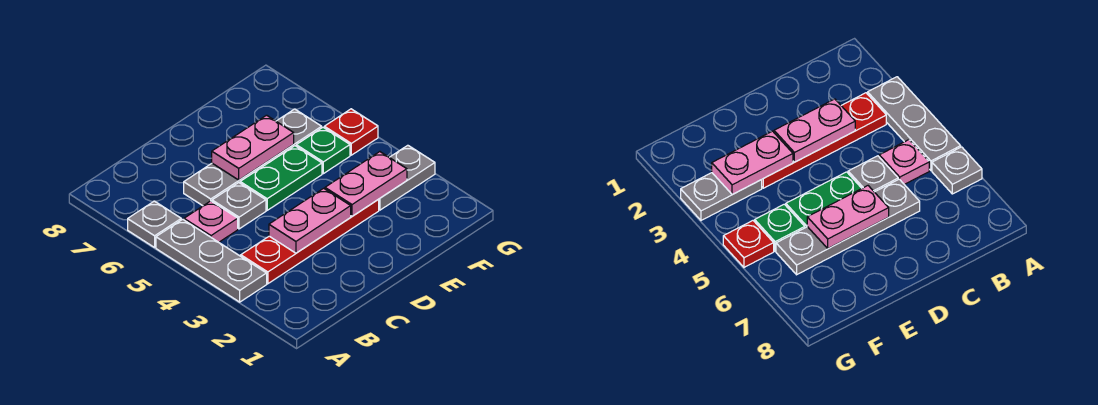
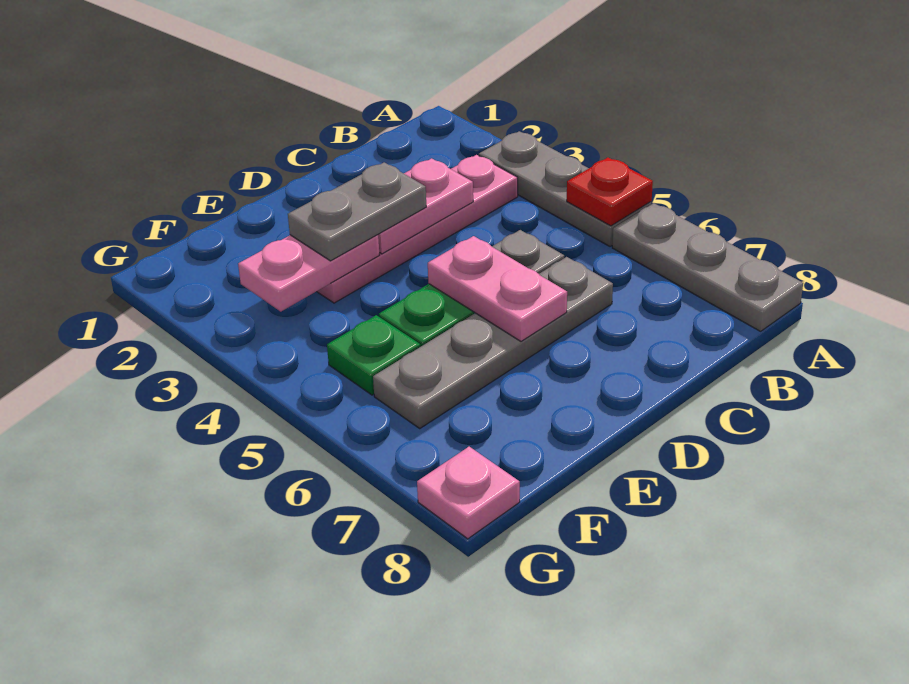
grey 1x1 plate [128,201,181,247] -> grey 1x3 plate [612,203,803,331]
red 1x4 plate [241,199,379,284] -> pink 1x4 plate [317,155,518,303]
pink 1x1 plate [184,201,238,242] -> pink 1x1 plate moved to [417,447,520,539]
pink 1x2 plate [212,115,294,180] -> pink 1x2 plate turned to [428,236,567,341]
grey 1x2 plate [379,145,435,210] -> grey 1x2 plate moved to [288,162,426,261]
red 1x1 plate [324,109,378,155] -> red 1x1 plate moved to [567,158,653,226]

